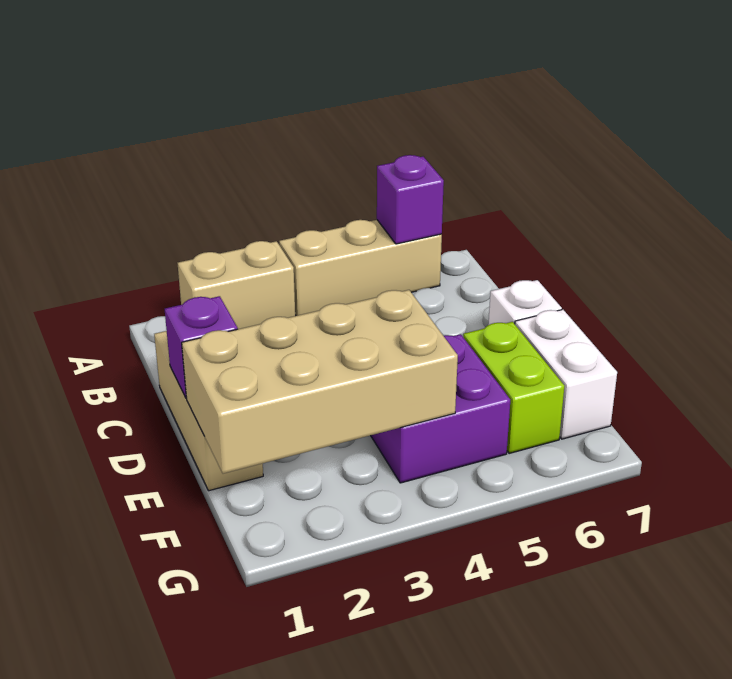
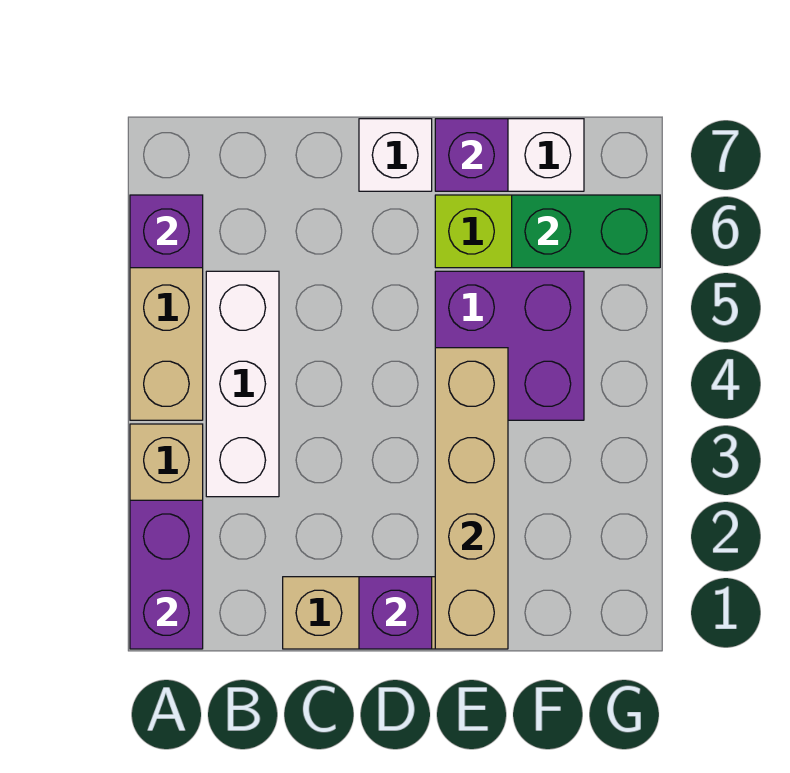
none -> purple 1x2 brick [130,500,203,649]
none -> white 1x3 brick [206,271,279,497]
tan 2x4 brick [182,290,458,474] -> tan 1x4 brick [435,348,508,649]
none -> purple 1x1 brick [435,119,508,191]
none -> green 1x2 brick [512,195,660,268]

